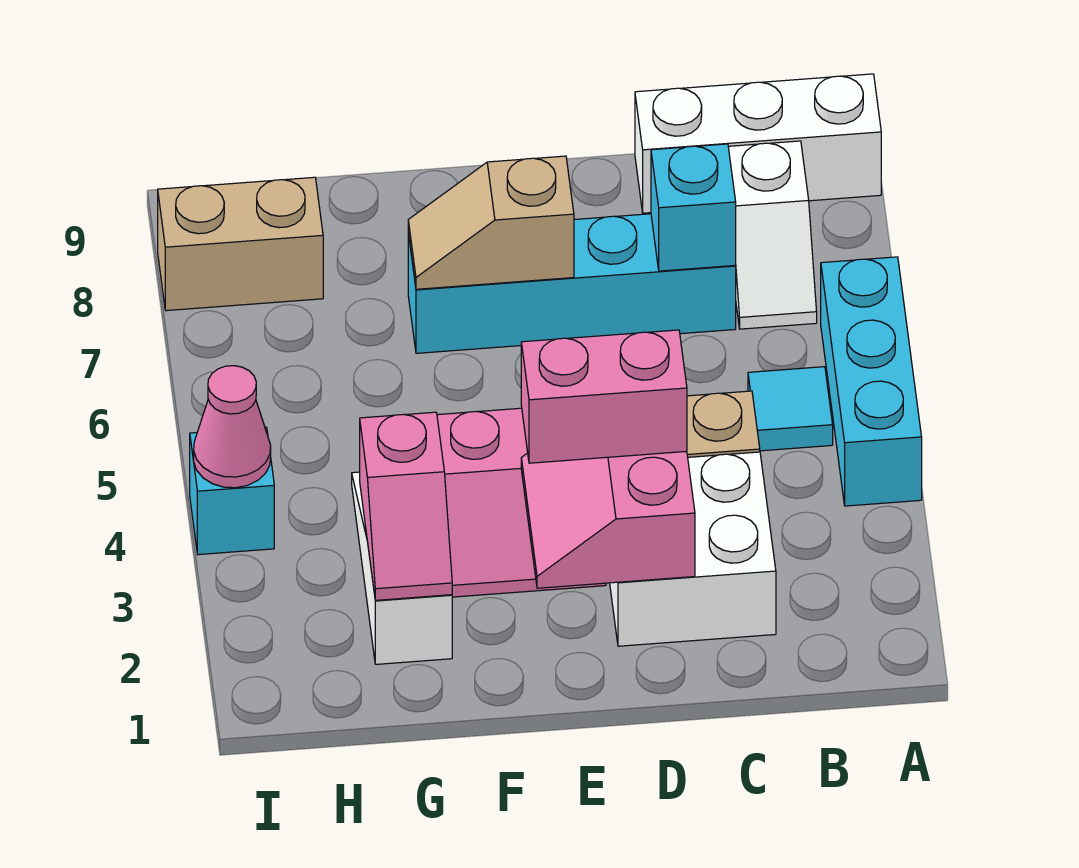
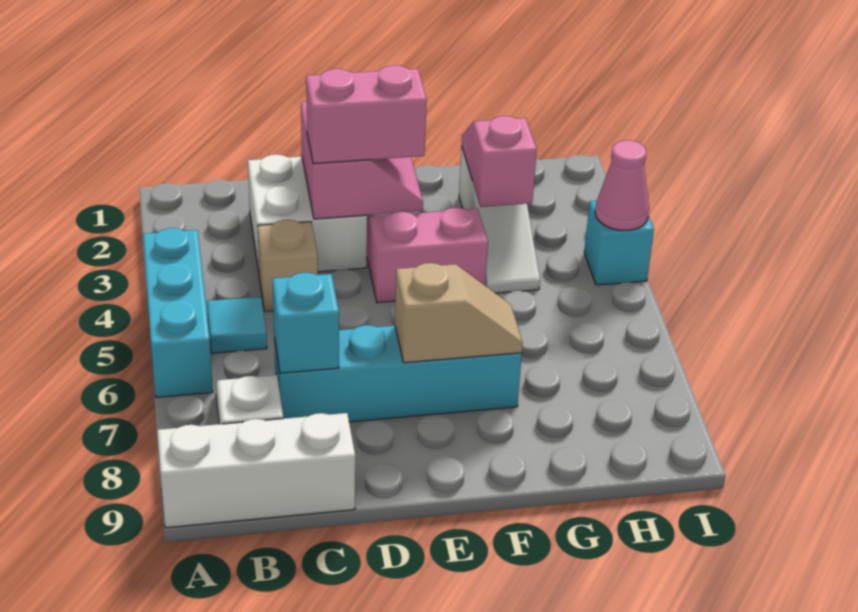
tan 1x2 brick [158,177,323,311] -> none

